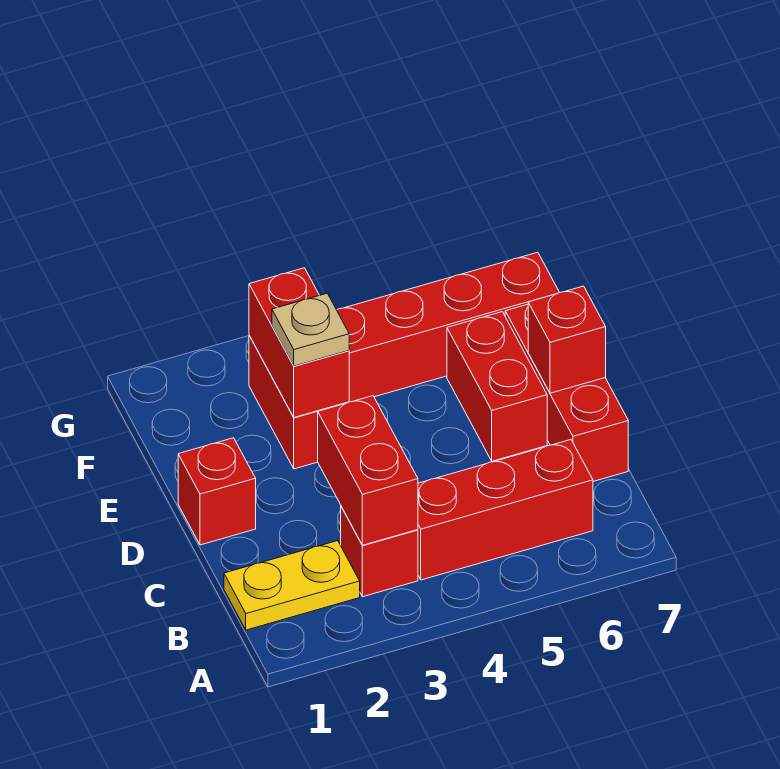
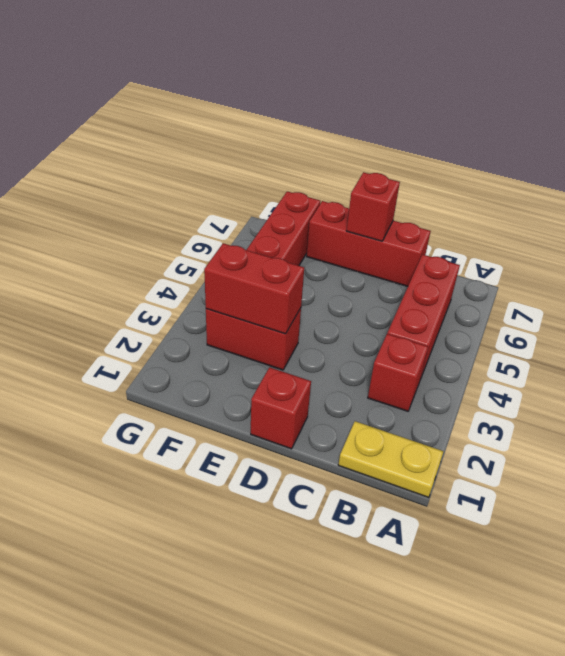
yellow 1x2 plate [224,541,360,630] -> yellow 1x2 plate turned to [338,421,444,498]
red 1x2 brick [318,396,418,545] -> none
red 1x2 brick [447,312,547,461] -> none
tan 1x1 plate [272,293,349,366] -> none

